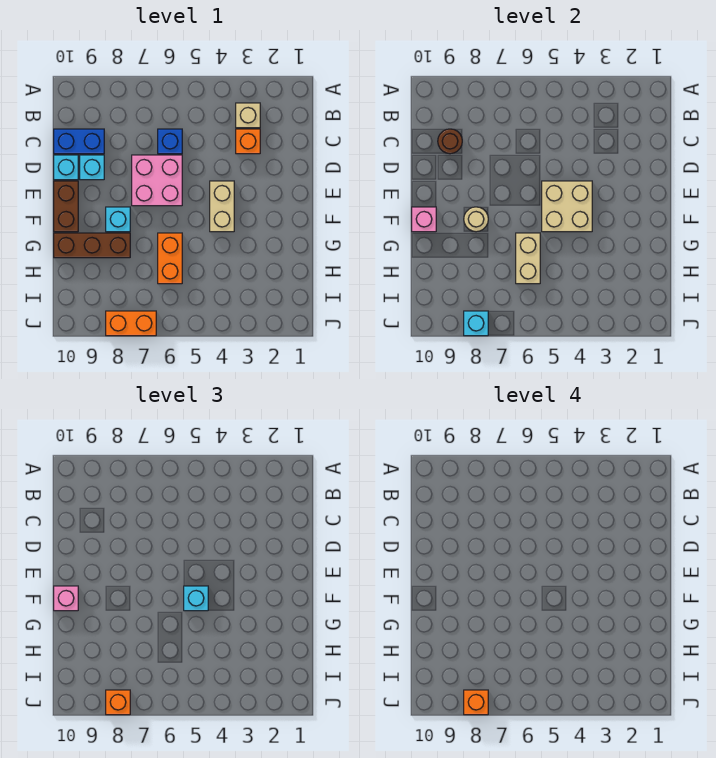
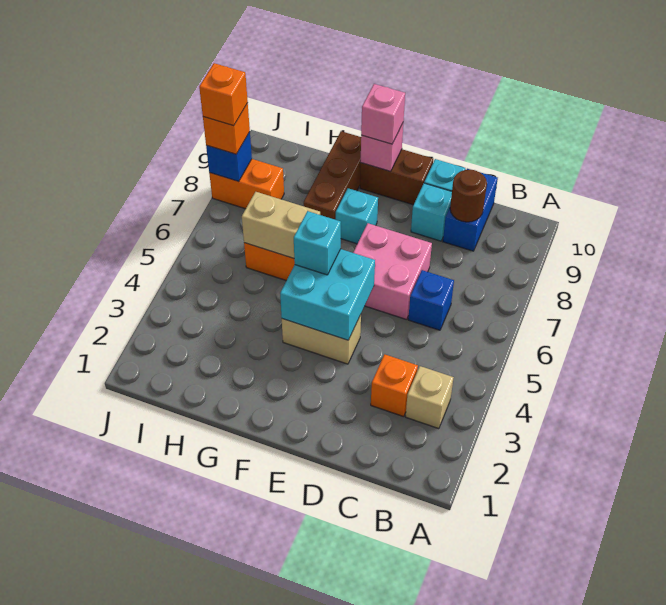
tan 2x2 brick [542,181,592,232] -> cyan 2x2 brick [280,249,375,340]
tan 1x1 round brick [464,207,488,232] -> none
orange 1x2 brick [106,311,156,336] -> orange 1x2 brick turned to [209,159,284,209]
cyan 1x1 brick [464,311,488,336] -> blue 1x1 brick [206,132,252,182]

